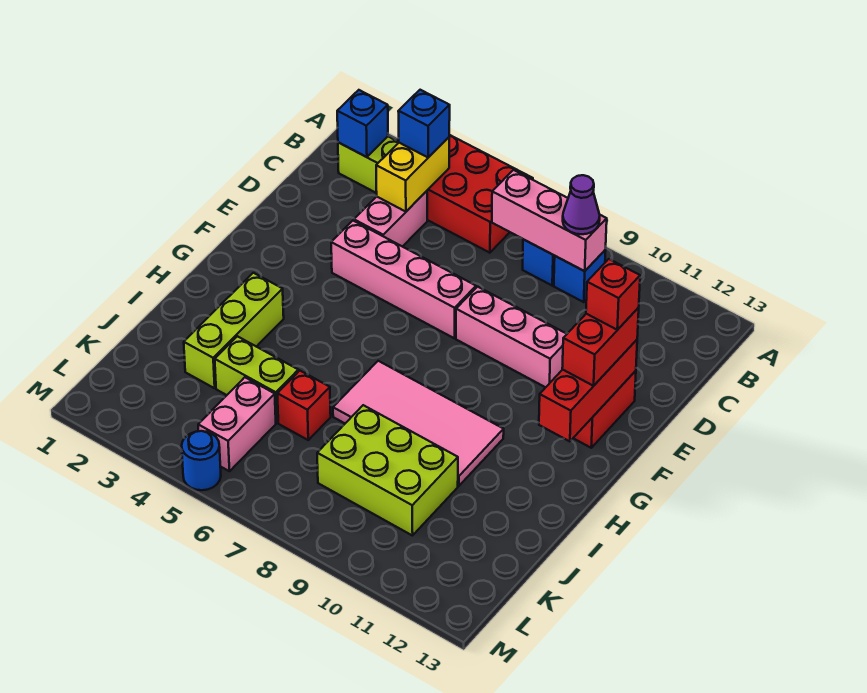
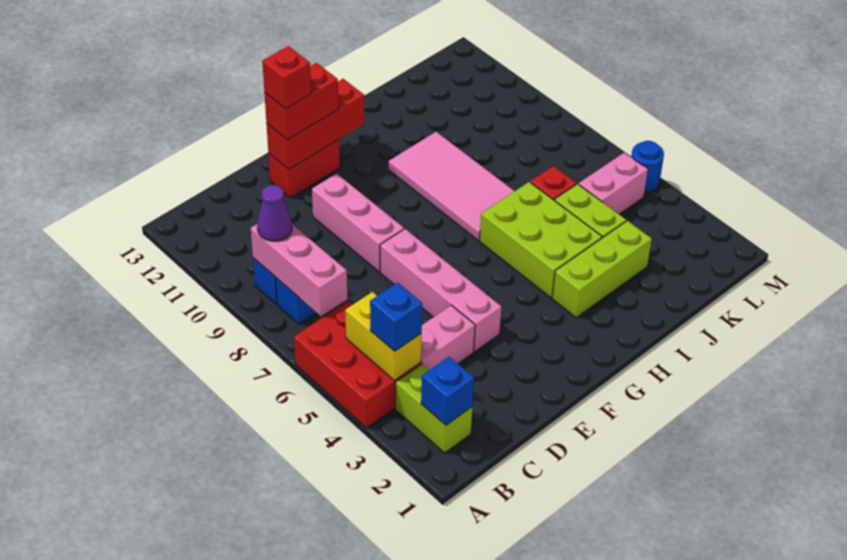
yellow 1x2 brick [376,137,449,212] -> yellow 1x2 brick turned to [345,292,422,381]
lime 2x3 brick [317,405,458,536] -> lime 2x3 brick moved to [480,182,602,298]

